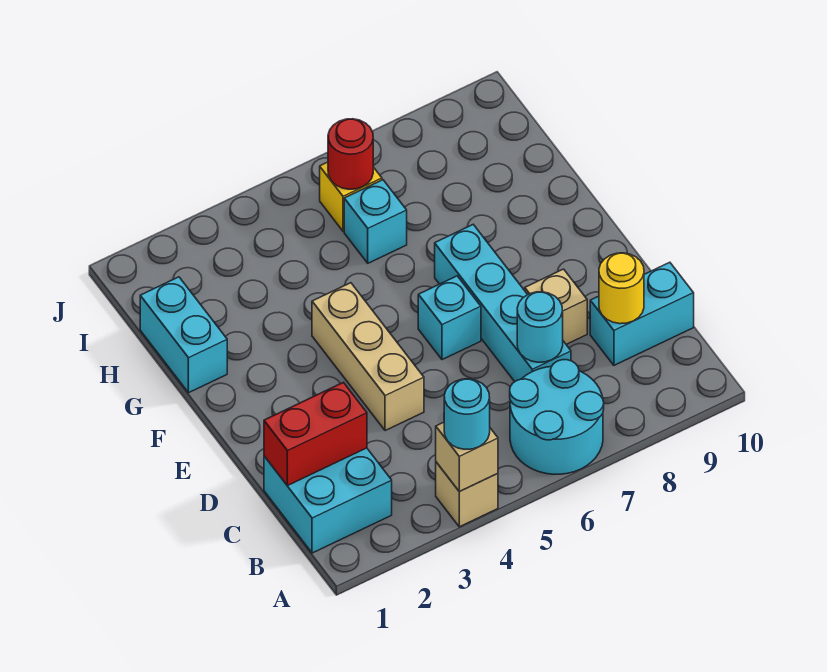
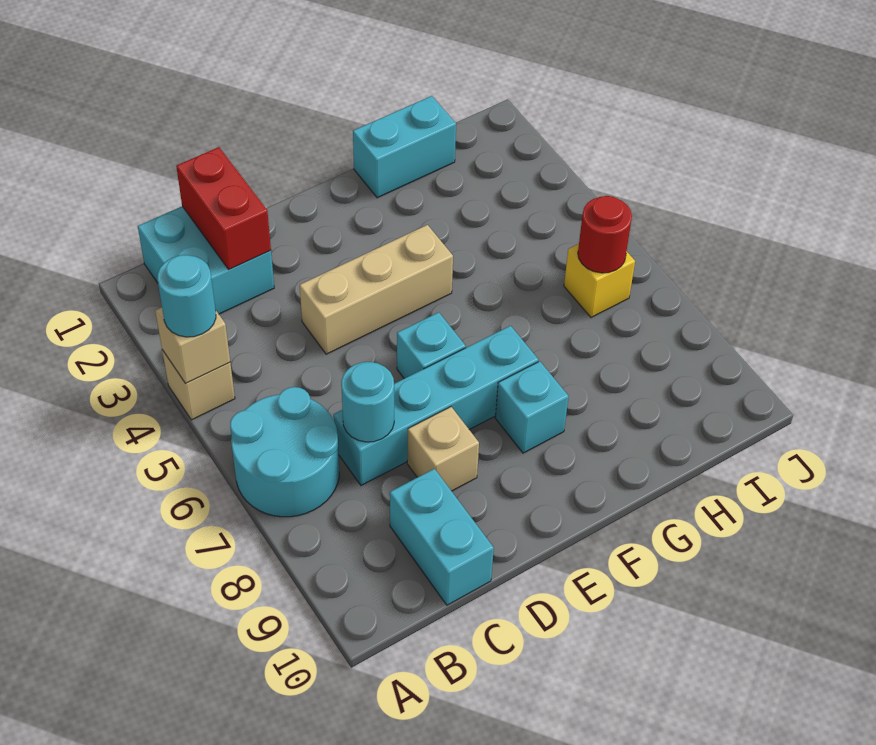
yellow 1x1 round brick [599,253,644,324] -> none
cyan 1x1 brick [344,180,407,263] -> cyan 1x1 brick moved to [495,361,569,453]

